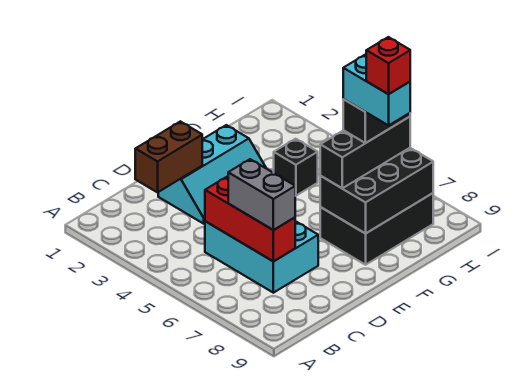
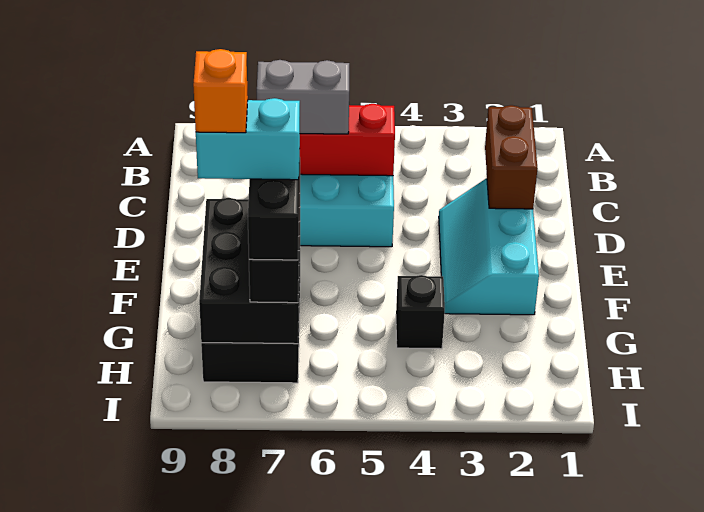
red 1x1 brick [366,37,410,94] -> orange 1x1 brick [193,49,248,133]

